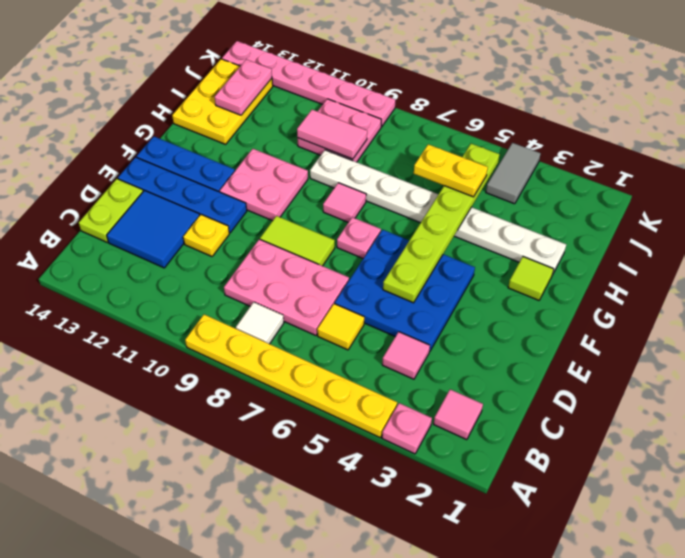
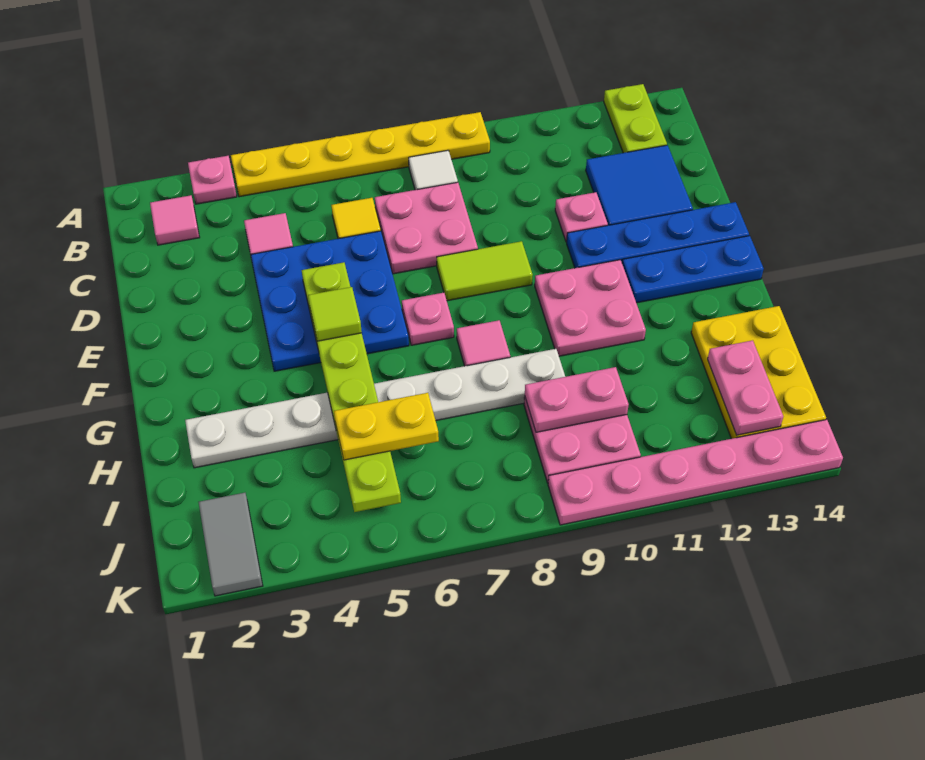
pink 2x3 plate [224,239,349,336] -> pink 2x2 plate [375,182,478,274]
lime 1x2 plate [79,179,143,242] -> lime 1x2 plate moved to [604,84,667,153]
yellow 1x1 plate [183,215,229,256] -> pink 1x1 plate [555,192,608,242]
lime 1x1 tile [508,257,554,300] -> lime 1x1 tile moved to [308,287,362,341]
pink 1x2 tile [297,110,367,159] -> pink 1x2 plate [525,367,629,432]
grey 1x2 tile [486,143,541,204] -> grey 1x2 tile moved to [199,493,263,596]

